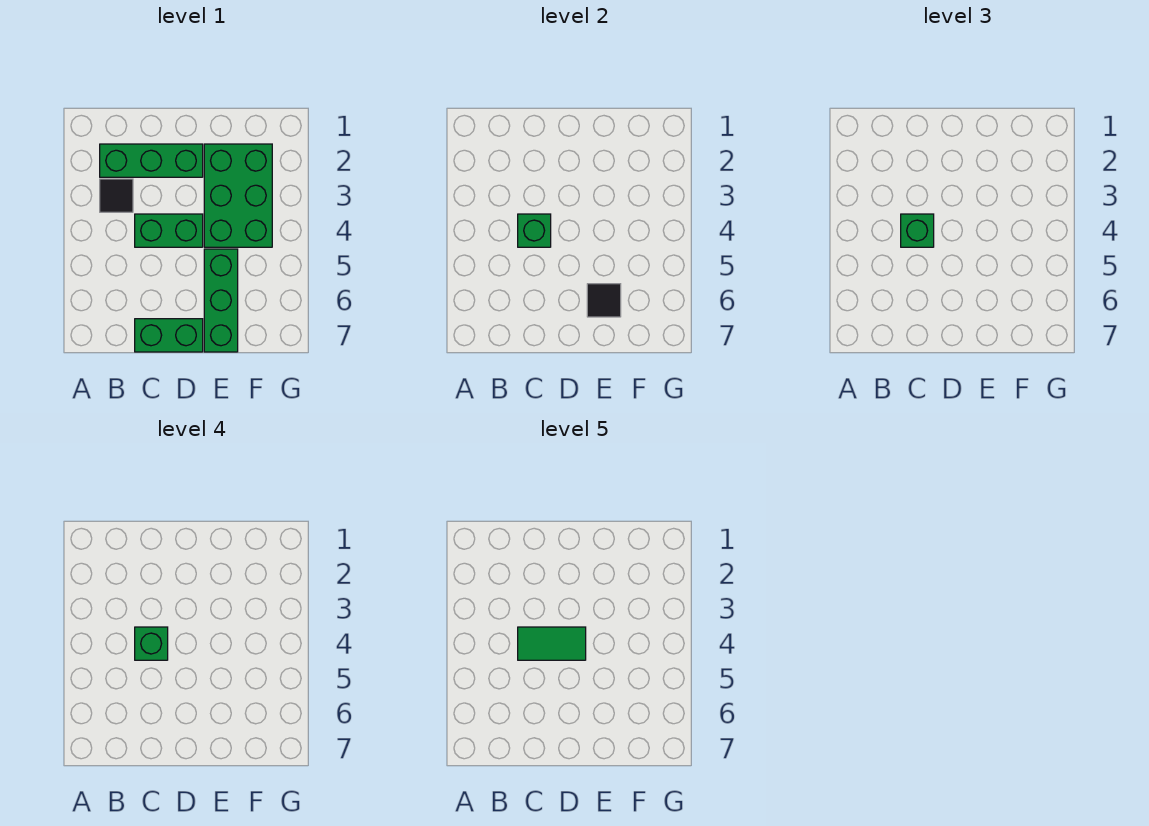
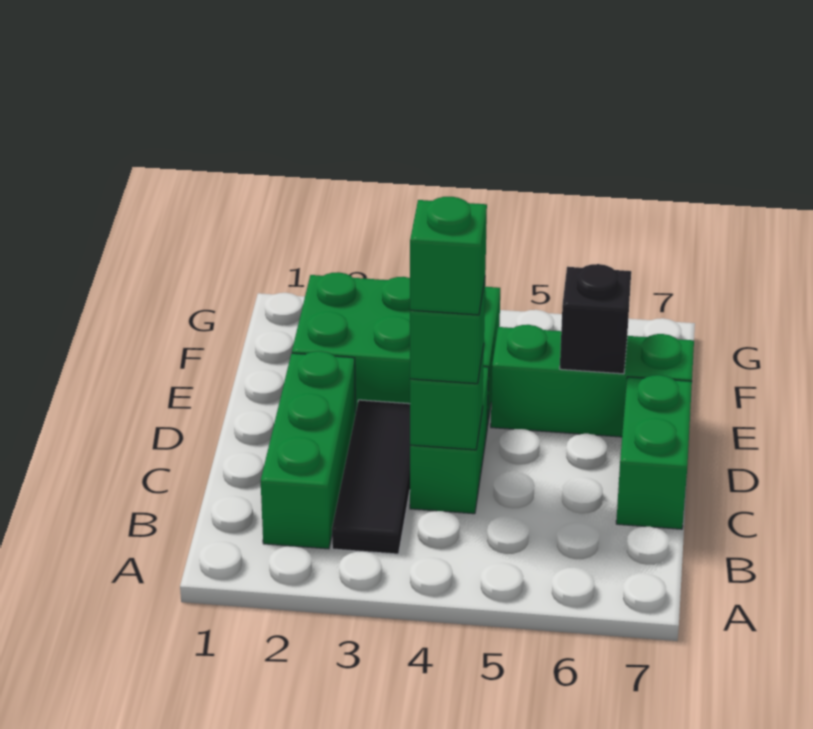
black 1x1 tile [100,179,133,212] -> black 1x3 tile [332,400,410,554]
green 1x2 tile [518,627,586,660] -> none
black 1x1 tile [587,284,621,317] -> black 1x1 brick [560,264,631,374]

